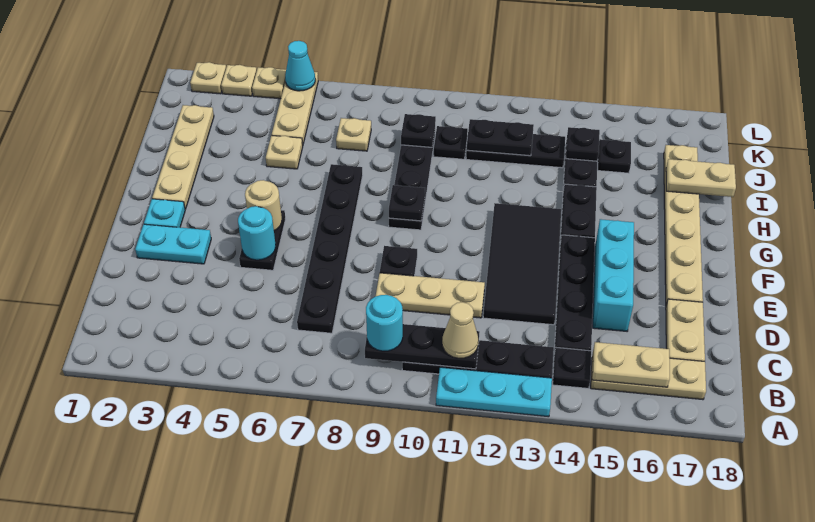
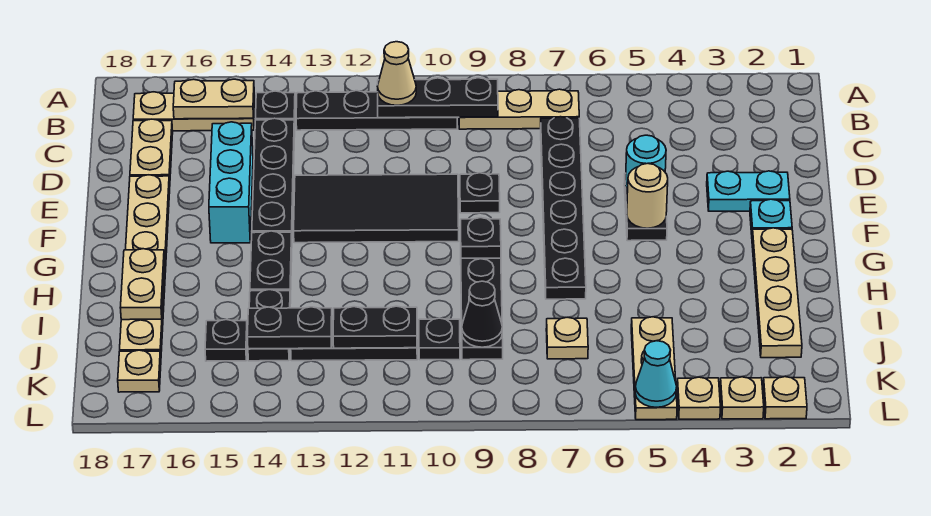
cyan 1x3 plate [436,367,552,417] -> none
cyan 1x1 round brick [366,295,403,351] -> none
tan 1x3 plate [376,273,485,318] -> tan 1x3 plate moved to [459,89,579,129]
black 2x4 tile [483,203,561,325] -> black 2x4 tile turned to [294,174,459,243]
tan 1x1 plate [266,135,303,169] -> tan 1x1 plate moved to [118,350,161,392]
tan 1x2 plate [666,159,736,197] -> tan 1x2 plate turned to [120,249,165,320]
black 1x1 plate [401,114,436,147] -> black 1x1 cone [462,281,502,347]
black 1x1 plate [566,127,600,161] -> black 1x2 plate [247,307,332,349]

